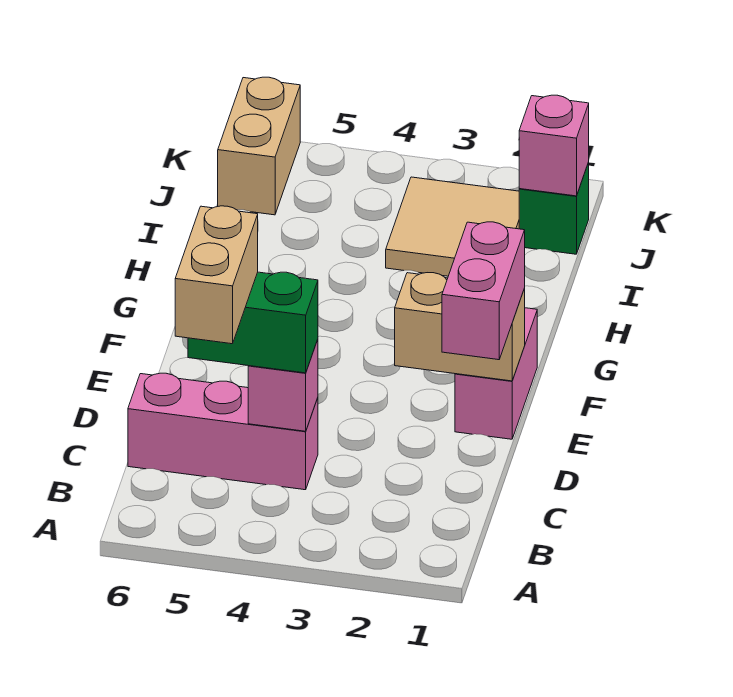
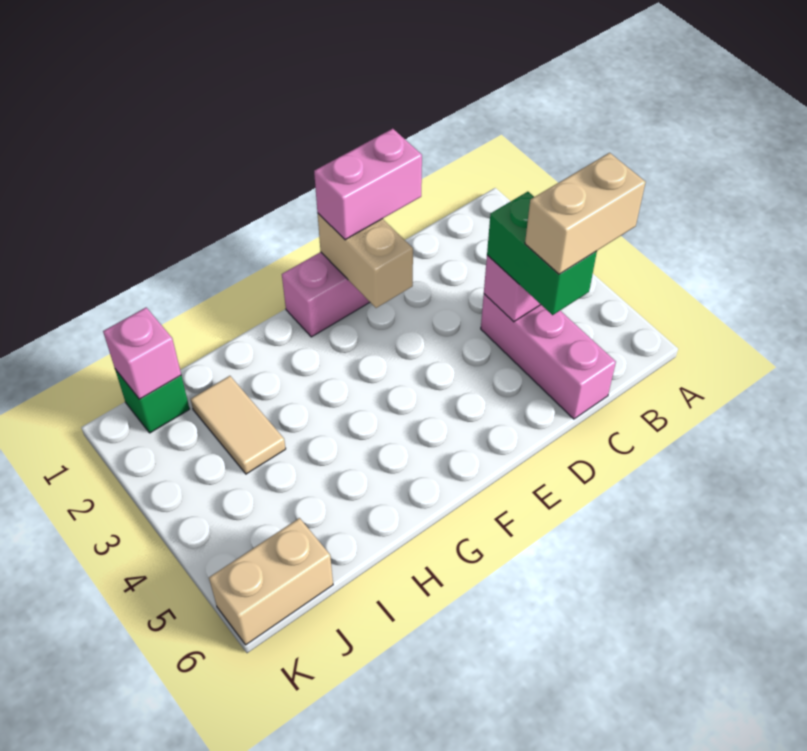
tan 2x2 tile [386,177,519,276] -> tan 1x2 tile [191,376,286,474]

